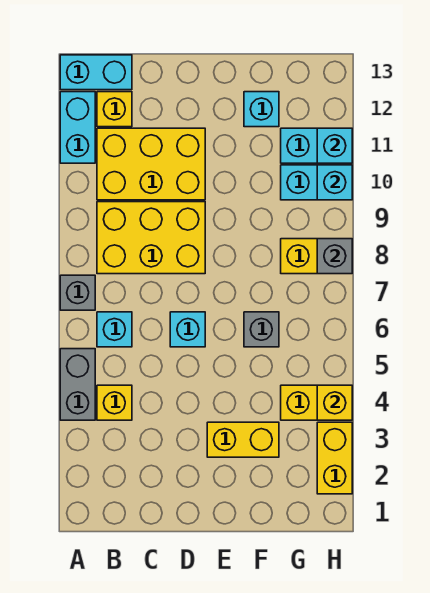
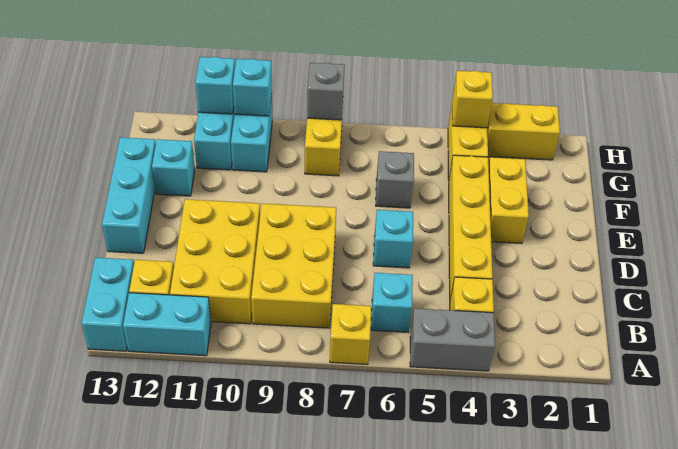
grey 1x1 brick [60,275,95,310] -> yellow 1x1 brick [330,304,371,364]
none -> yellow 1x4 brick [449,155,493,299]
none -> cyan 1x3 brick [102,137,156,253]

